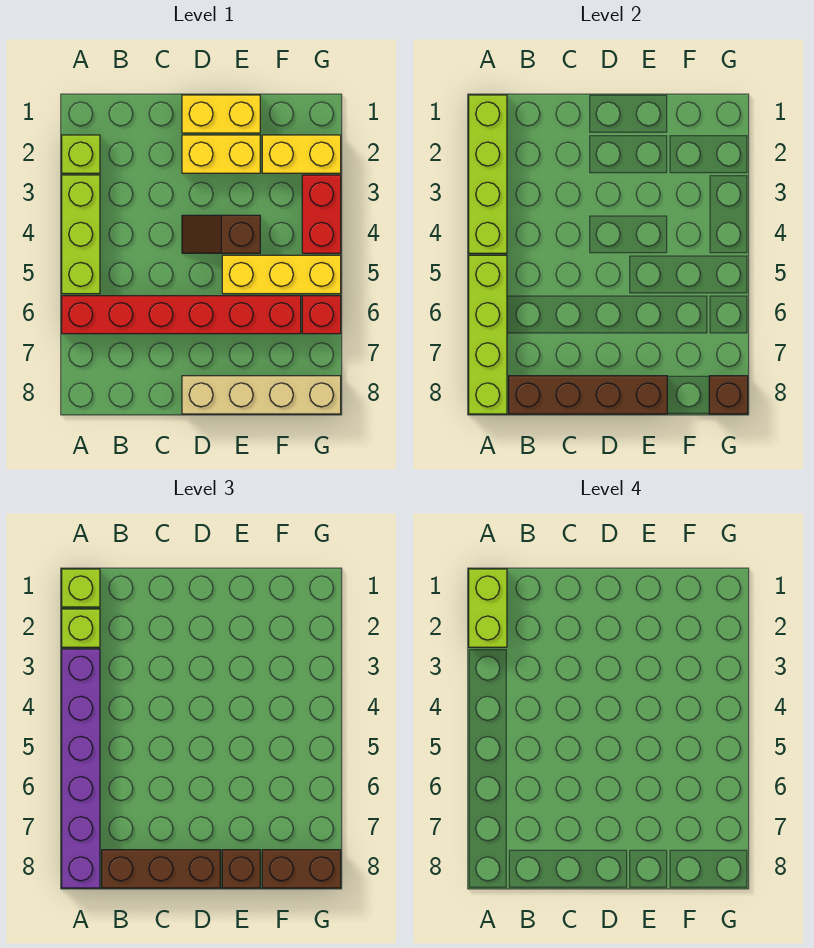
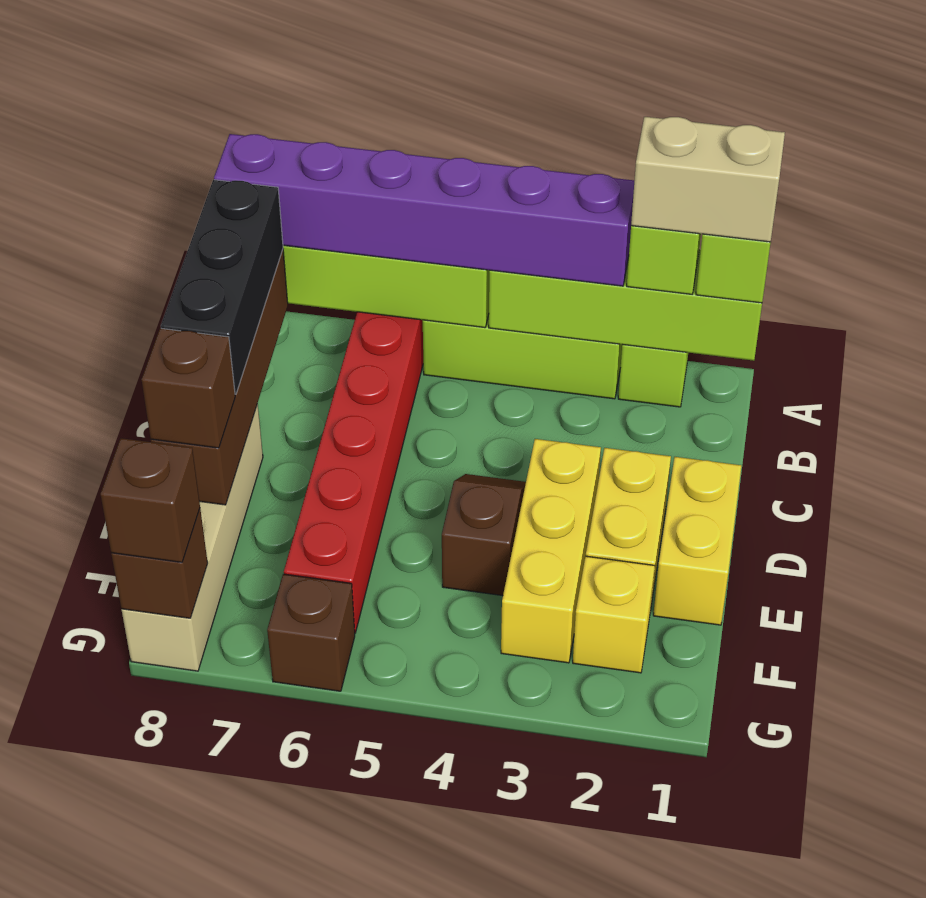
lime 1x2 brick [469,569,507,647] -> tan 1x2 brick [631,117,785,242]
brown 1x3 brick [102,850,220,888] -> black 1x3 brick [161,180,283,394]
yellow 1x3 brick [222,255,341,294] -> yellow 1x3 brick moved to [501,439,601,663]
yellow 1x2 brick [262,135,341,173] -> yellow 1x1 brick [573,556,655,673]
brown 1x2 brick [262,850,341,888] -> brown 1x1 brick [100,438,200,562]
red 1x2 brick [302,175,341,253] -> none
red 1x1 brick [302,296,341,334] -> brown 1x1 brick [267,574,355,691]

